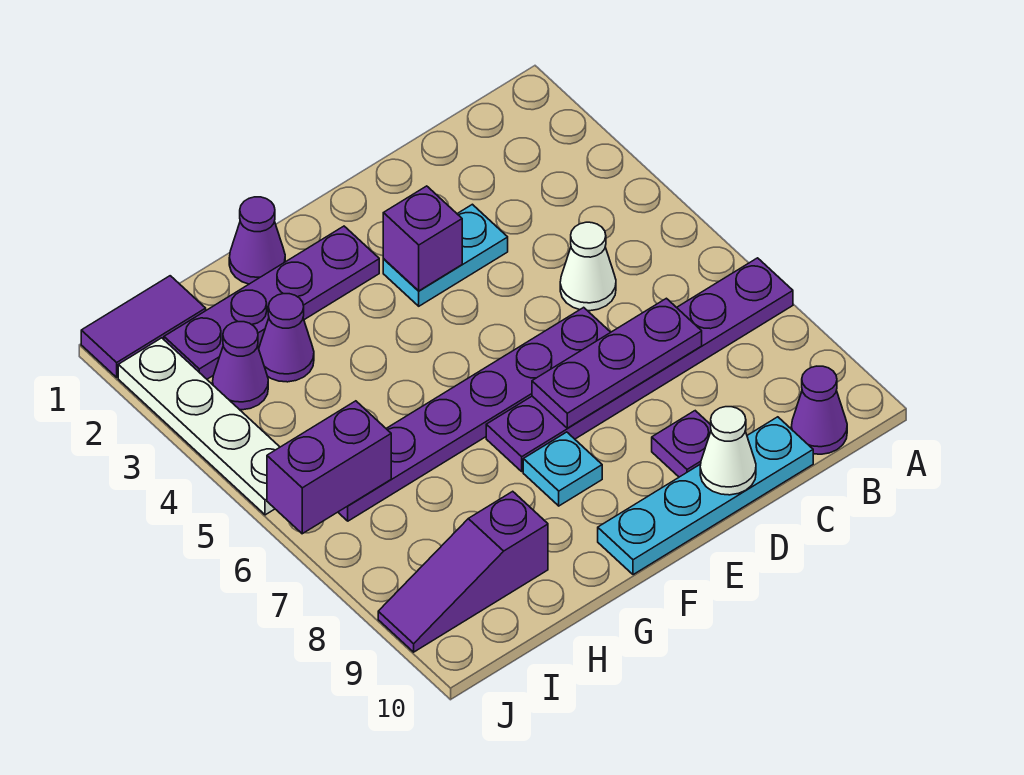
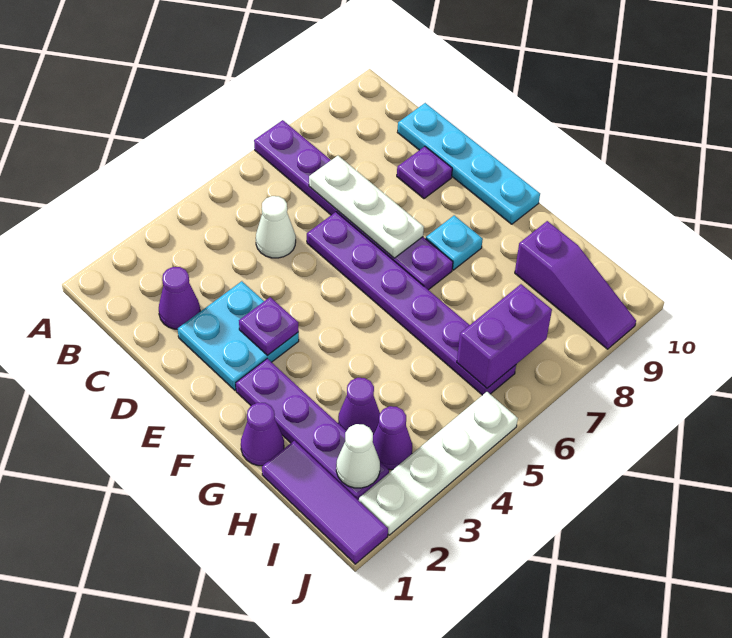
purple 1x1 cone [791,366,847,454] -> purple 1x1 cone moved to [159,267,200,329]
purple 1x3 plate [532,298,702,428] -> white 1x3 plate [309,156,424,258]
cyan 1x2 plate [383,204,508,306] -> cyan 2x2 plate [178,281,299,390]
white 1x1 cone [700,407,756,495] -> white 1x1 cone moved to [336,424,380,488]
purple 1x1 brick [383,186,462,291] -> purple 1x1 plate [239,297,299,356]
purple 1x2 tile [81,276,206,377] -> purple 1x3 tile [262,441,388,564]
purple 1x2 brick [267,401,391,534] -> purple 1x2 brick turned to [457,284,552,388]

